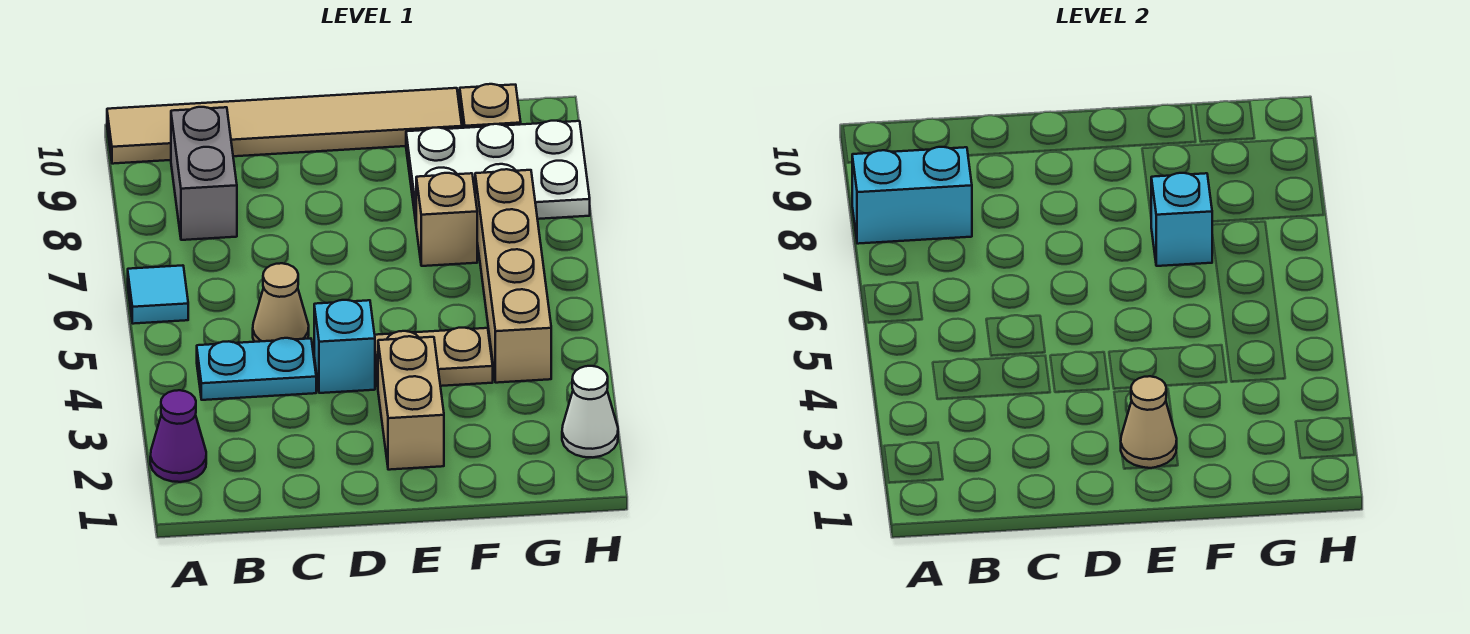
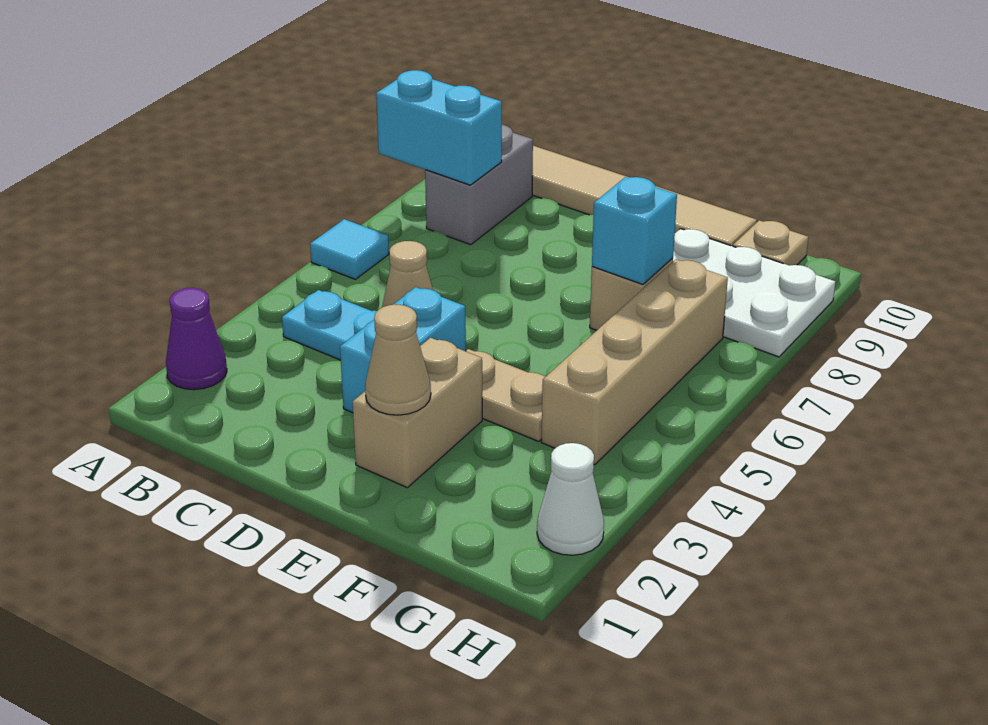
cyan 1x1 brick [314,300,375,393] -> cyan 1x2 brick [340,287,466,413]

